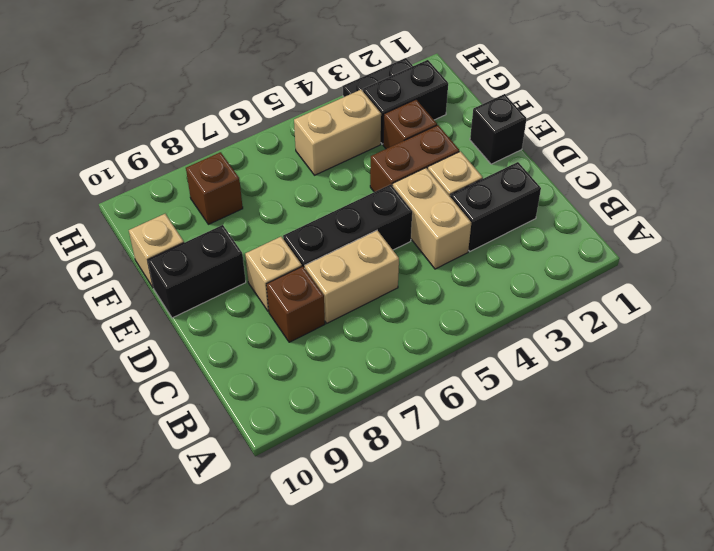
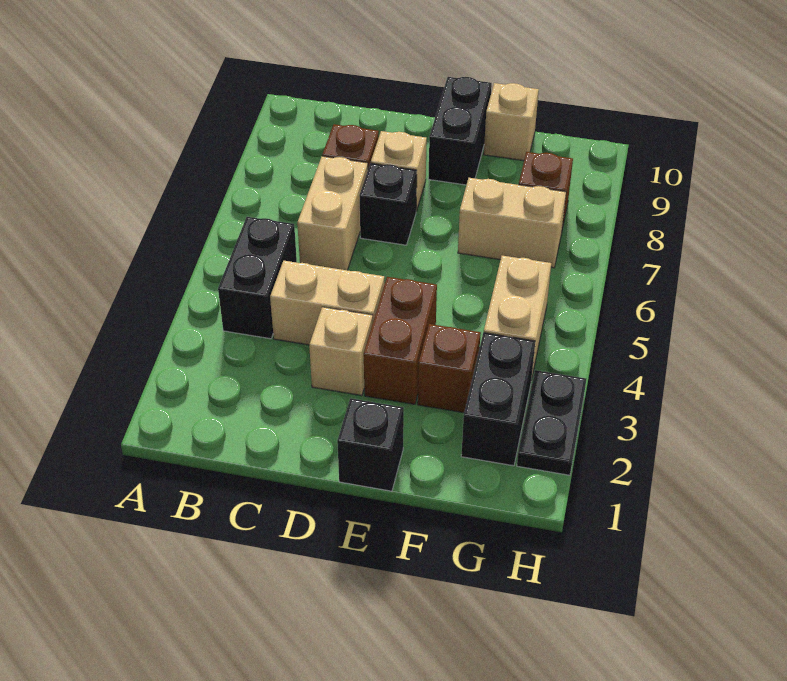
black 1x2 brick [450,162,541,251] -> black 1x2 brick moved to [218,217,297,339]
black 1x3 brick [283,184,412,268] -> black 1x1 brick [359,163,417,245]
none -> tan 1x2 brick [458,178,566,268]

